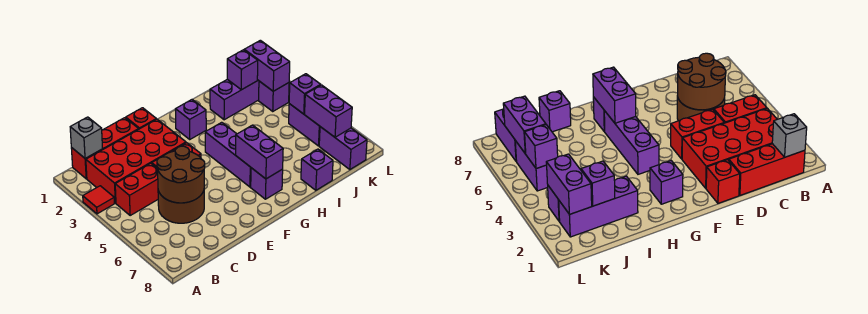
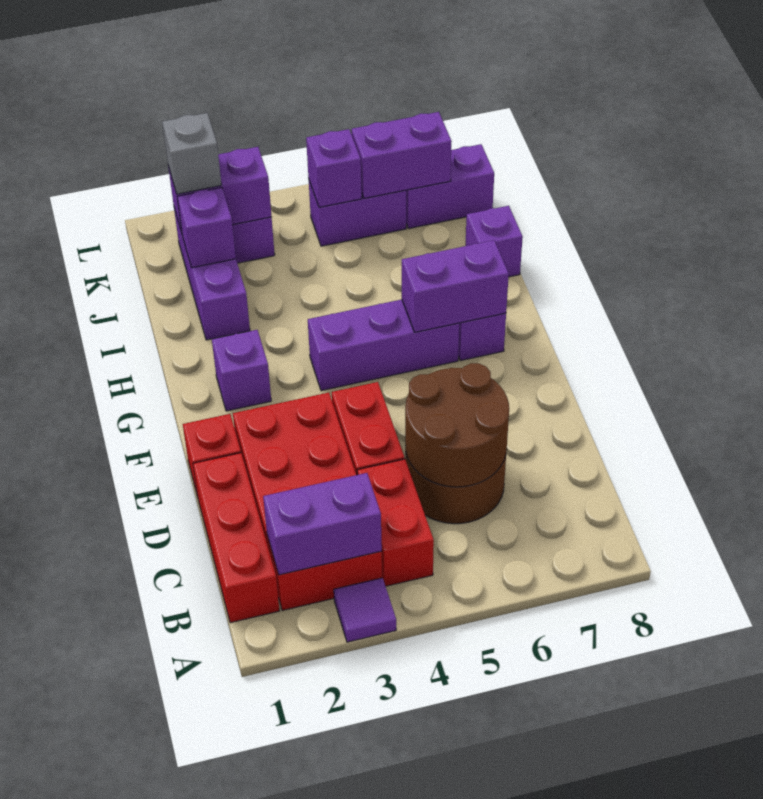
red 1x1 tile [83,186,114,214] -> purple 1x1 tile [334,578,396,642]
grey 1x1 brick [70,117,103,158] -> grey 1x1 brick moved to [162,113,221,194]
none -> purple 1x2 brick [263,473,382,575]

